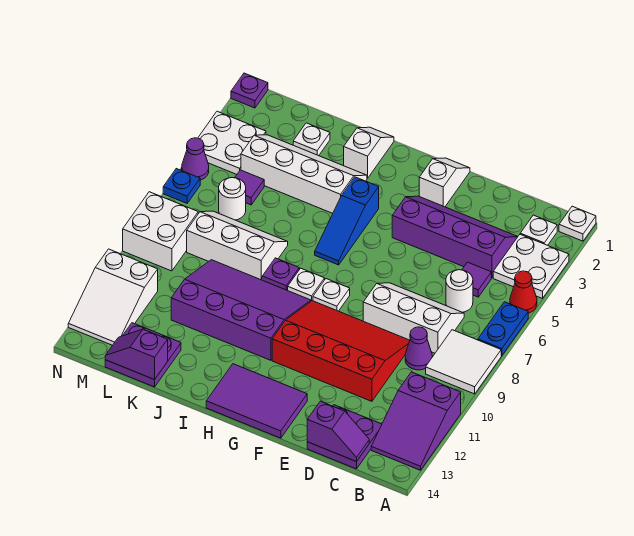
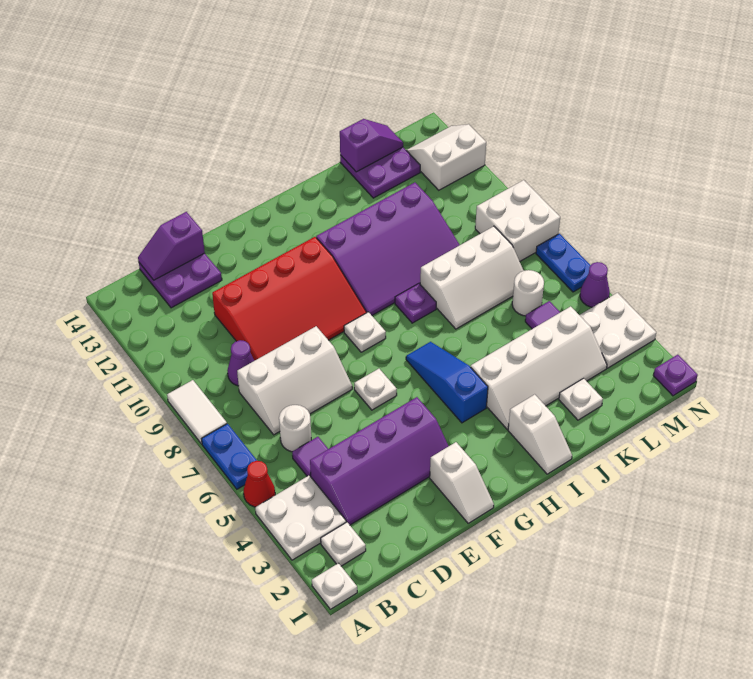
white 2x2 tile [426,330,501,394] -> white 1x2 tile [167,380,227,444]
purple 2x3 slope [371,372,461,470] -> none
purple 2x3 tile [206,364,307,438] -> none
white 1x1 plate [288,268,325,301] -> white 1x1 plate moved to [354,369,397,410]
white 2x3 slope [68,249,158,345] -> white 2x2 slope [406,124,486,190]
blue 1x1 plate [163,169,200,203] -> blue 1x2 plate [536,234,591,292]

